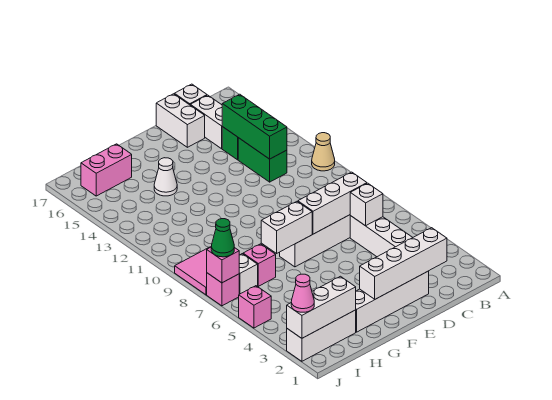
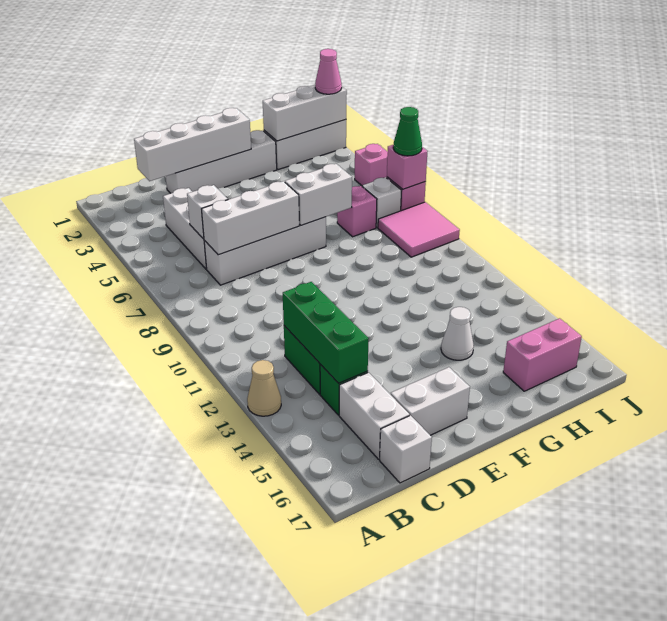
tan 1x1 cone [312,133,335,171] -> tan 1x1 cone moved to [247,360,281,416]
white 1x2 brick [156,94,205,147] -> white 1x2 brick turned to [391,367,470,435]

